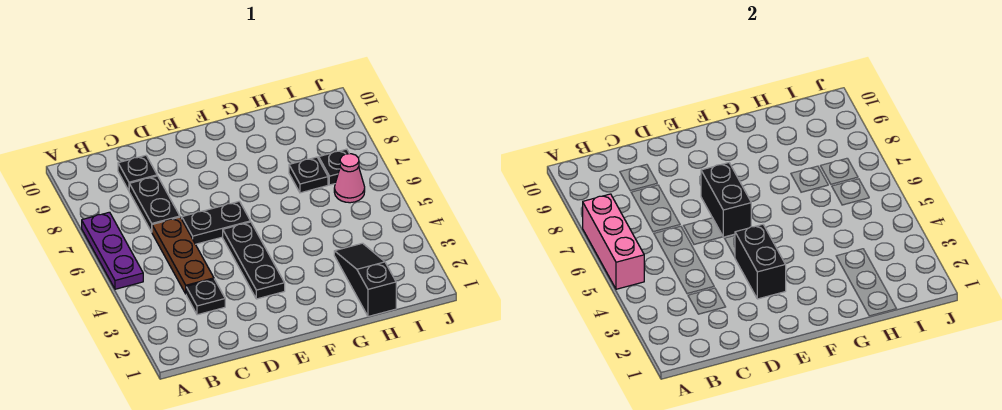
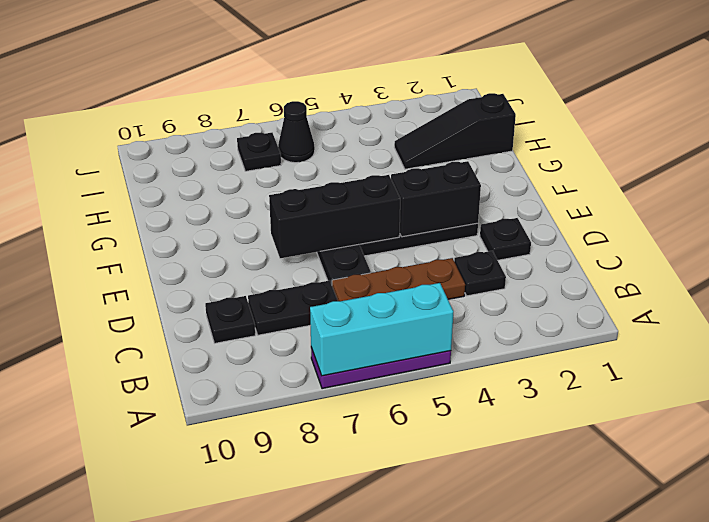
pink 1x3 brick [583,194,644,289] -> cyan 1x3 brick [310,283,454,376]
black 1x2 brick [701,163,751,237] -> black 1x3 brick [269,175,400,258]
black 1x1 plate [289,157,328,193] -> black 1x1 plate moved to [480,218,531,260]
pink 1x1 cone [334,154,365,203] -> black 1x1 cone [278,101,315,163]

